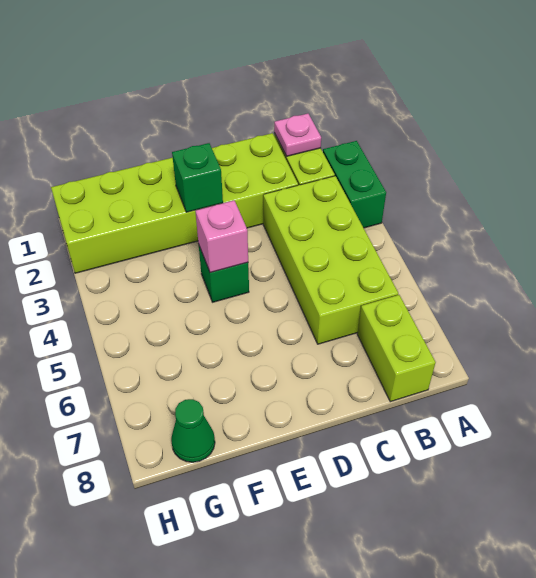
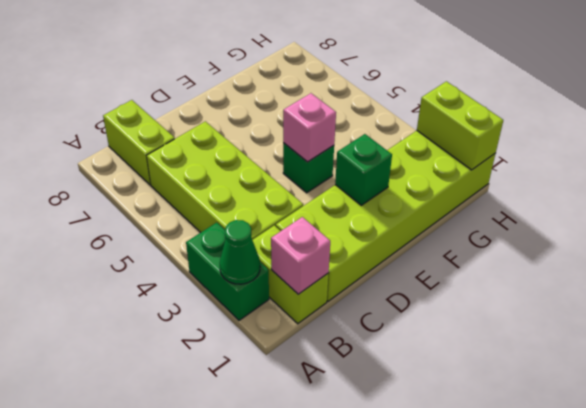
pink 1x1 plate [274,114,321,156] -> pink 1x1 brick [271,217,330,294]
green 1x1 cone [171,399,215,462] -> green 1x1 cone moved to [220,220,260,284]
none -> lime 1x2 brick [417,81,503,170]

